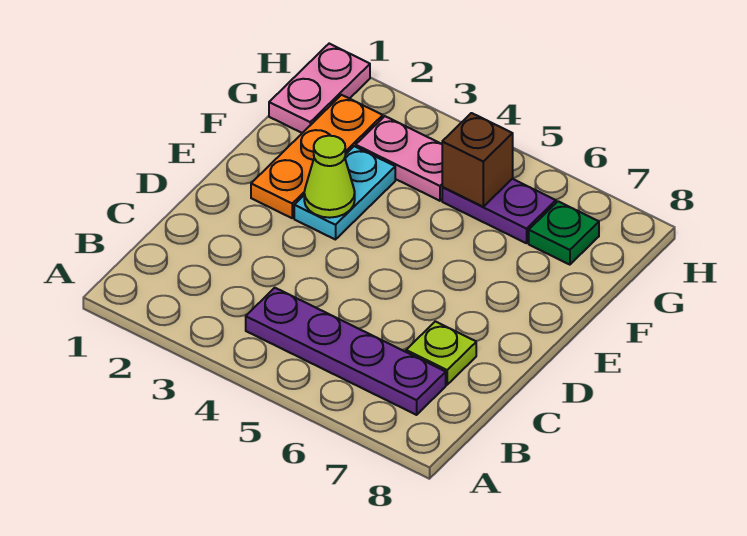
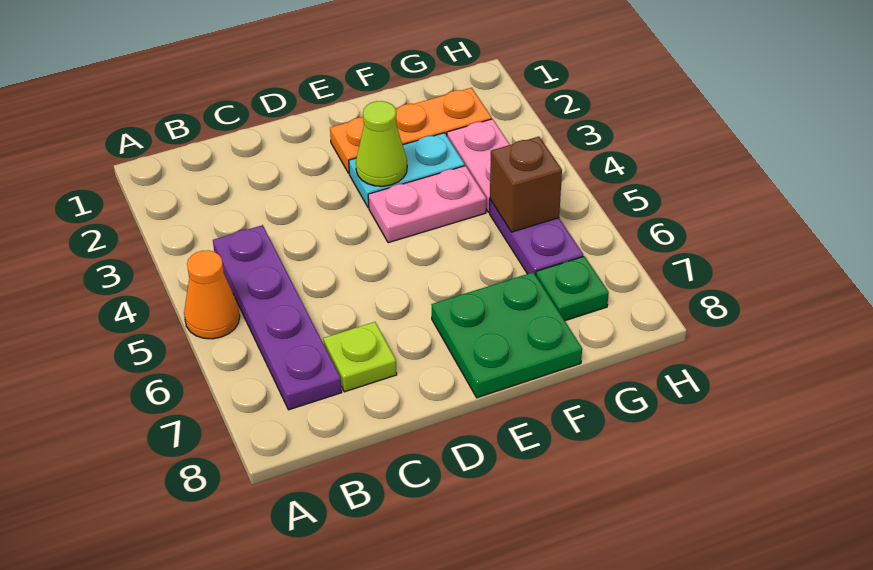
none -> orange 1x1 cone [184,250,240,339]
none -> green 2x2 plate [432,272,582,398]
pink 1x2 plate [269,44,370,133] -> pink 1x2 plate moved to [368,166,486,243]

